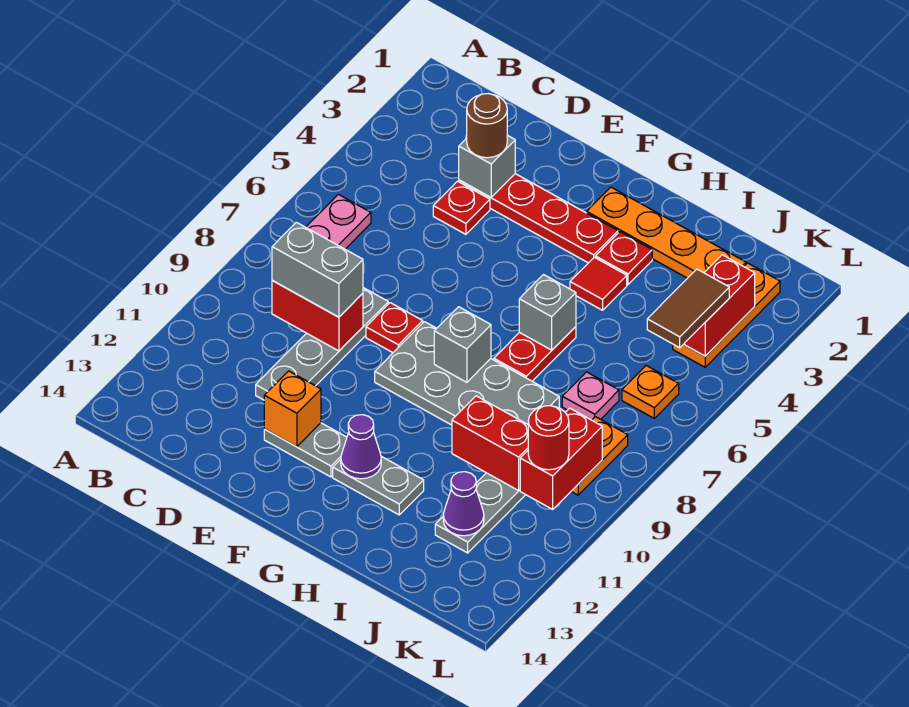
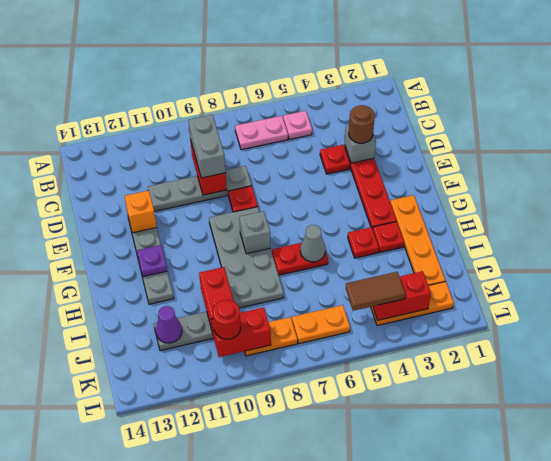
purple 1x1 cone [341,415,381,479] -> purple 1x1 plate [137,245,167,277]
red 1x1 tile [570,257,627,310] -> red 1x1 plate [348,227,379,258]
grey 1x1 brick [519,275,576,350] -> grey 1x1 cone [300,225,325,262]
pink 1x1 plate [562,372,619,420] -> pink 1x1 plate moved to [283,111,312,139]
orange 1x1 plate [622,366,679,418] -> orange 1x2 plate [292,305,350,344]

